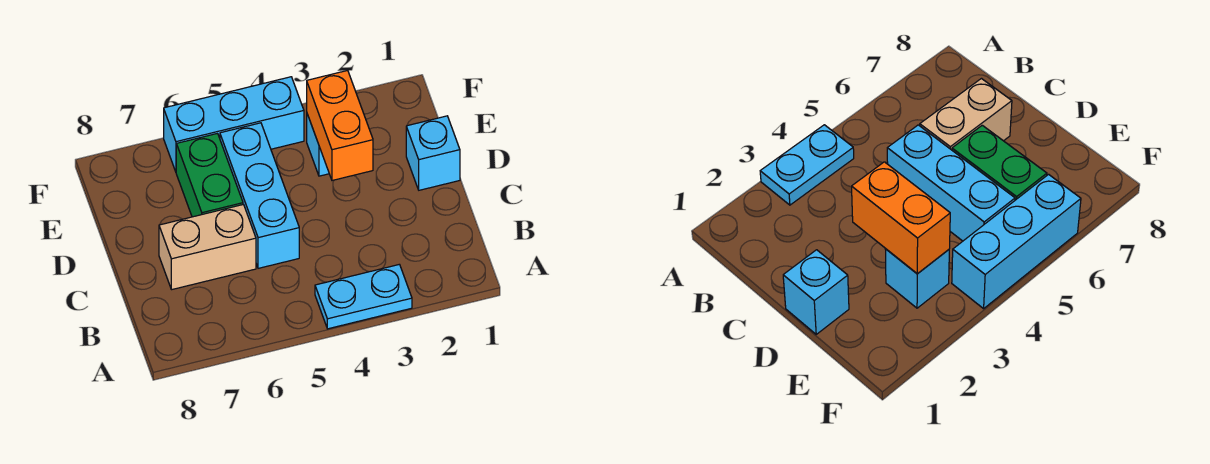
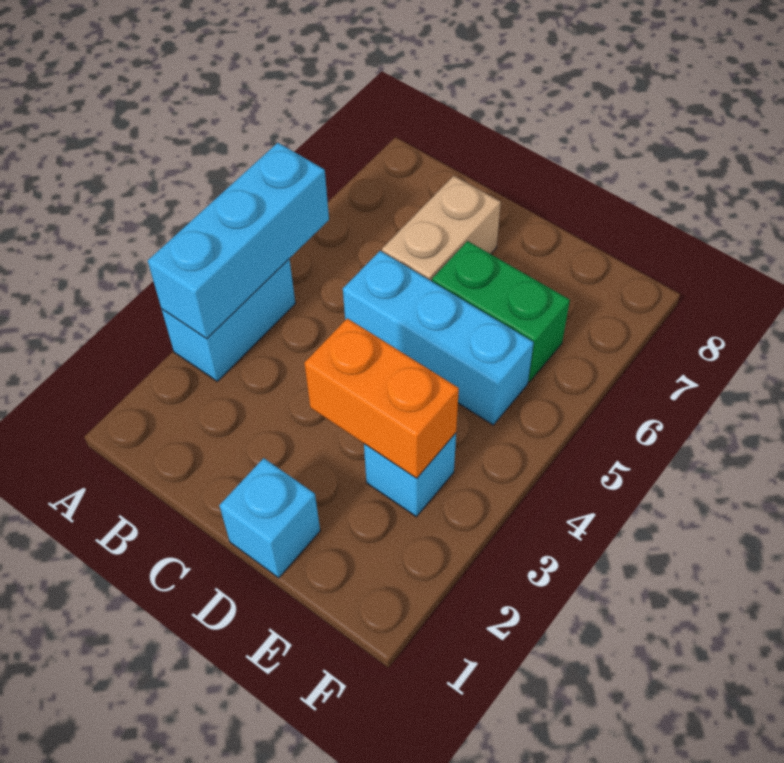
cyan 1x2 plate [315,264,412,329] -> cyan 1x2 brick [162,259,295,381]
cyan 1x3 brick [164,77,304,172] -> cyan 1x3 brick moved to [148,143,329,339]

